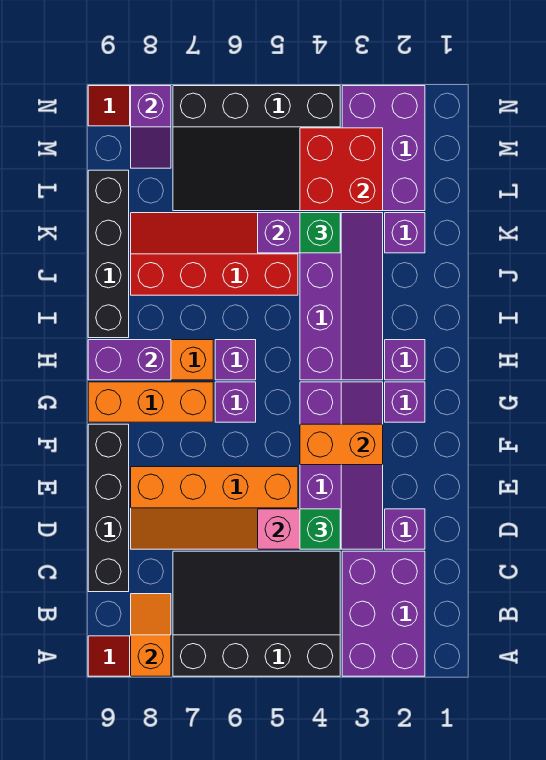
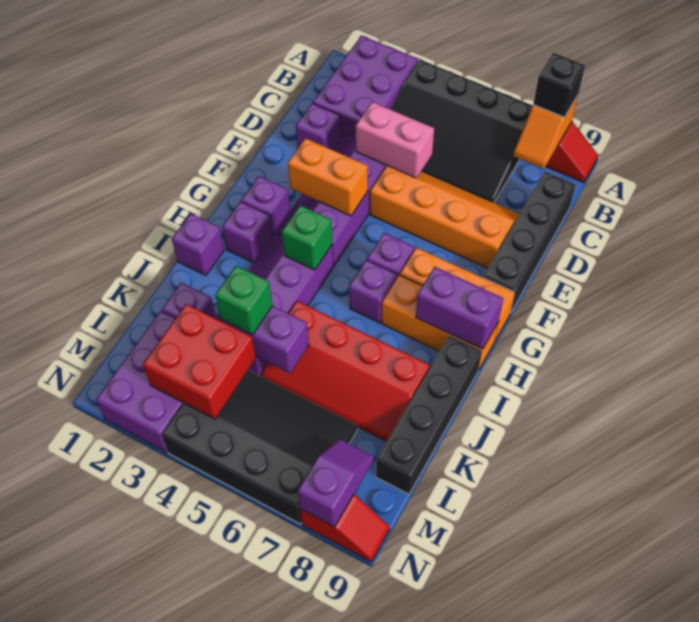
none -> black 1x1 brick [533,53,585,117]
green 1x1 brick [300,509,340,549] -> green 1x1 brick moved to [282,205,332,270]
none -> purple 1x1 brick [172,214,224,275]

